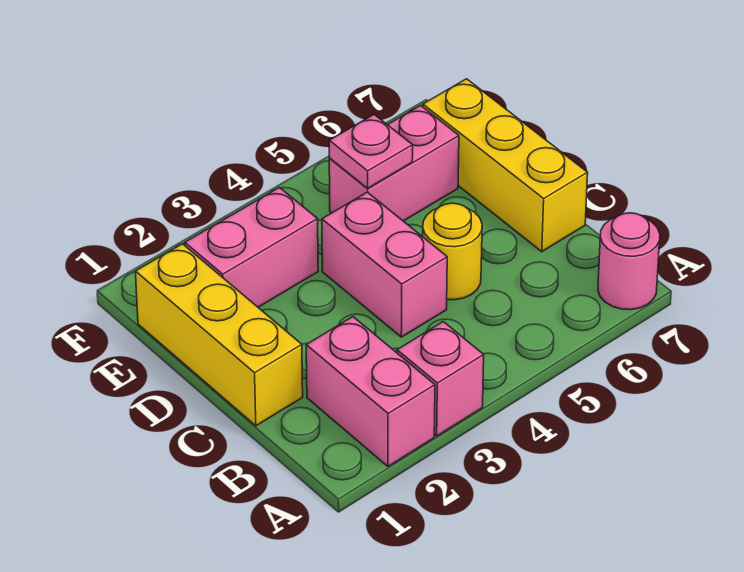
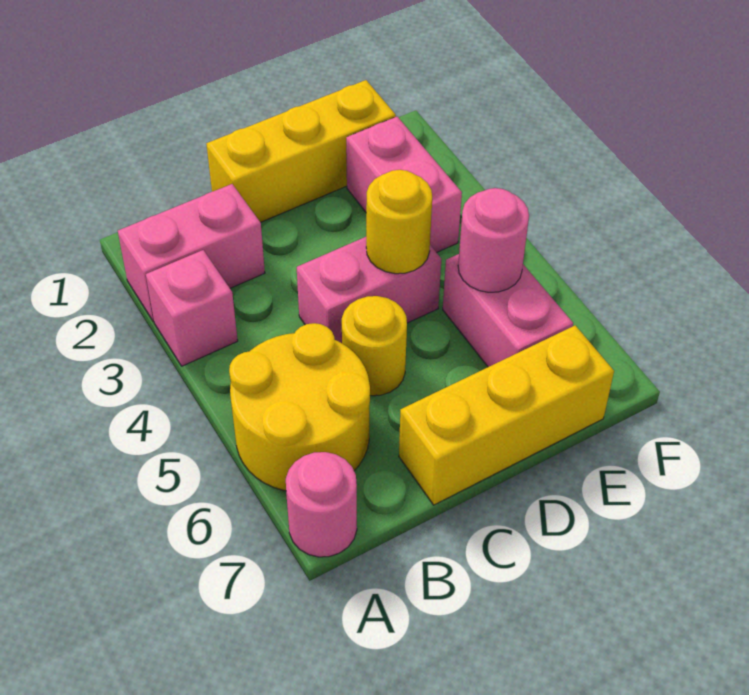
none -> yellow 2x2 round brick [229,323,370,491]
none -> yellow 1x1 round brick [366,170,432,274]
pink 1x1 plate [329,115,413,188] -> pink 1x1 round brick [458,188,529,292]

